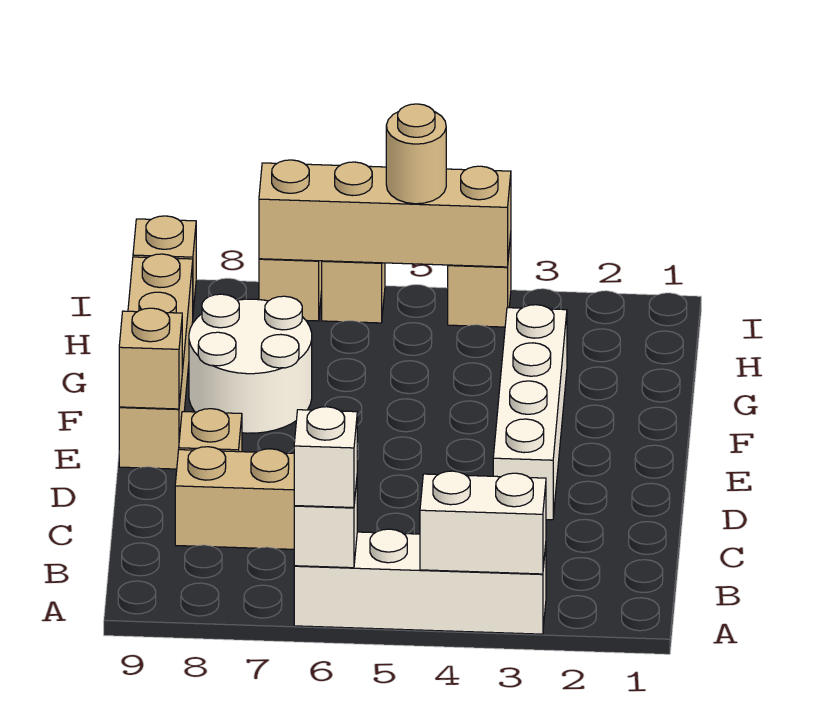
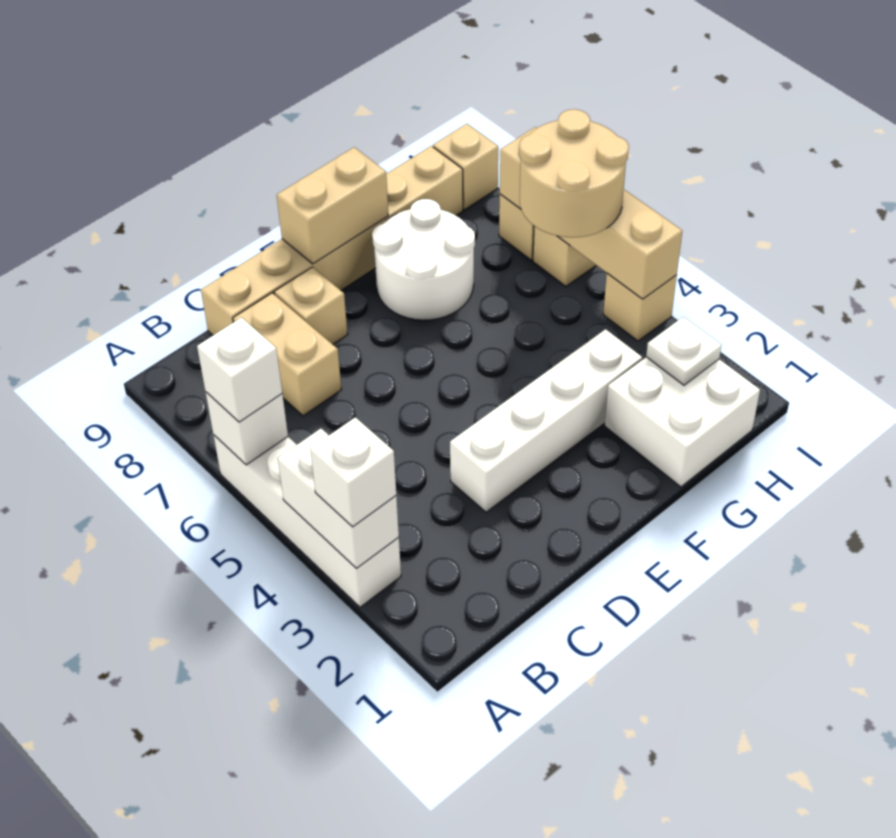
none -> white 1x1 brick [310,417,396,527]
tan 1x4 brick [119,254,193,469] -> tan 1x6 brick [201,146,463,335]
tan 1x1 brick [119,308,182,409] -> tan 1x2 brick [277,147,388,264]
none -> white 2x2 brick [605,357,760,487]
none -> white 1x1 plate [646,317,721,385]
tan 1x1 round brick [386,104,446,204] -> tan 2x2 round brick [519,109,629,238]

